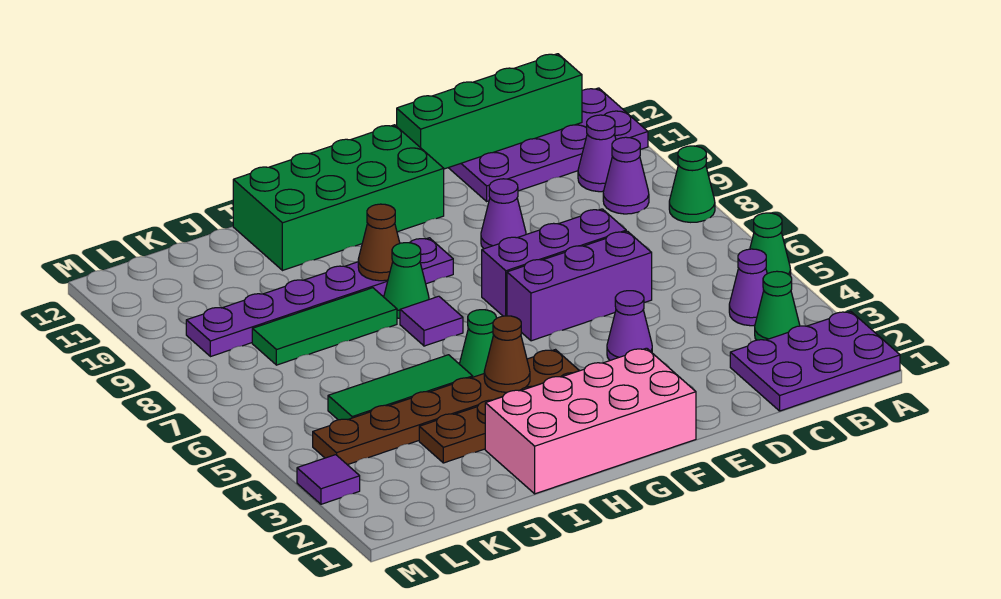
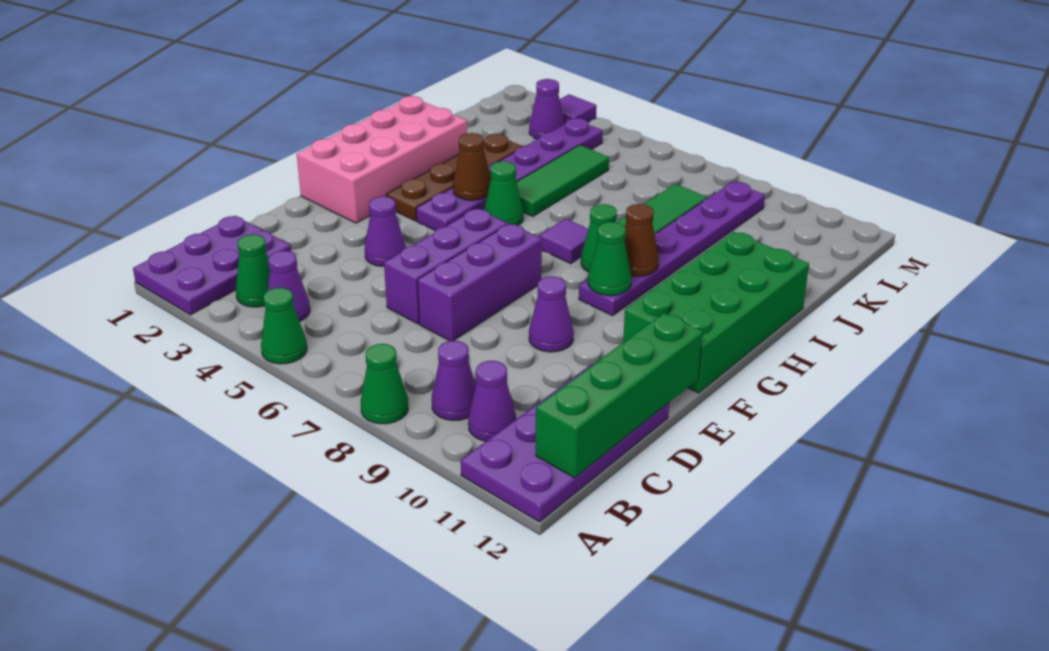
brown 1x6 plate [313,350,579,465] -> purple 1x6 plate [416,118,603,230]
none -> green 1x1 cone [588,222,632,296]
none -> purple 1x1 cone [529,79,565,139]

